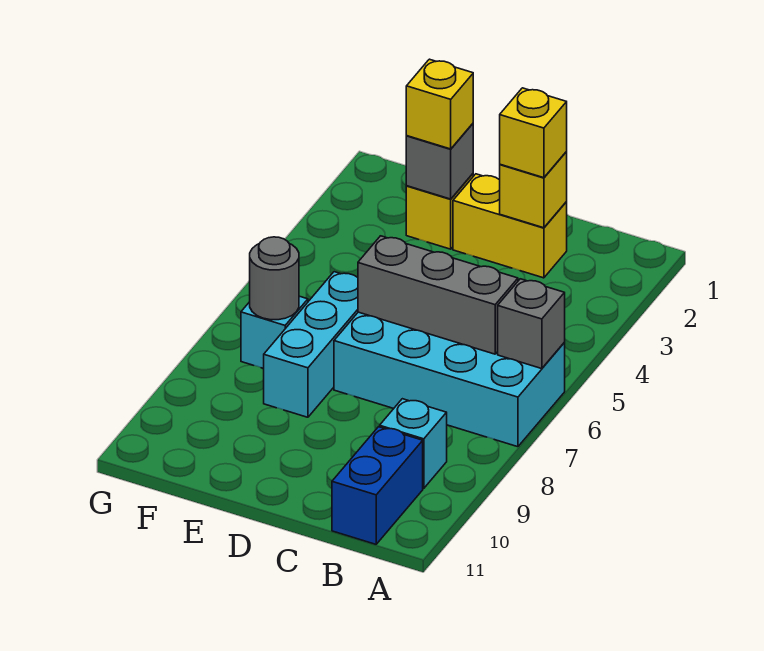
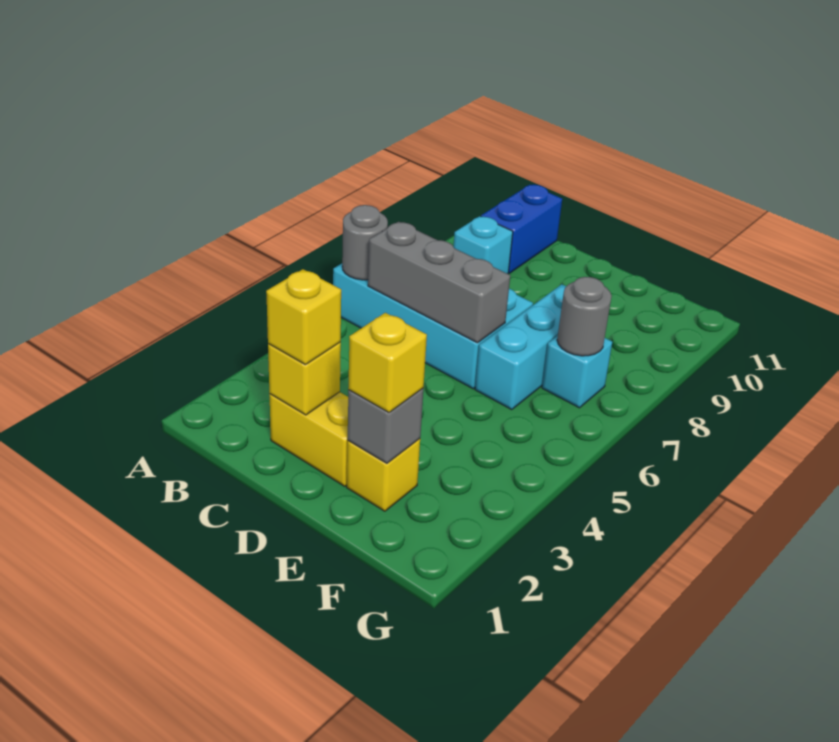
grey 1x1 brick [498,279,565,369] -> grey 1x1 round brick [342,205,388,280]

